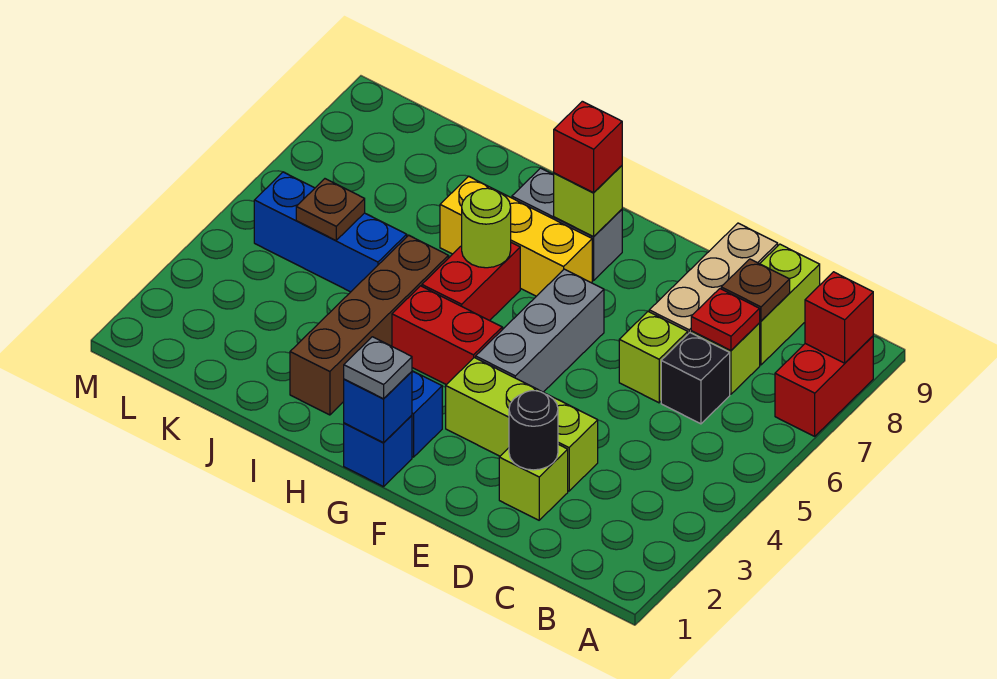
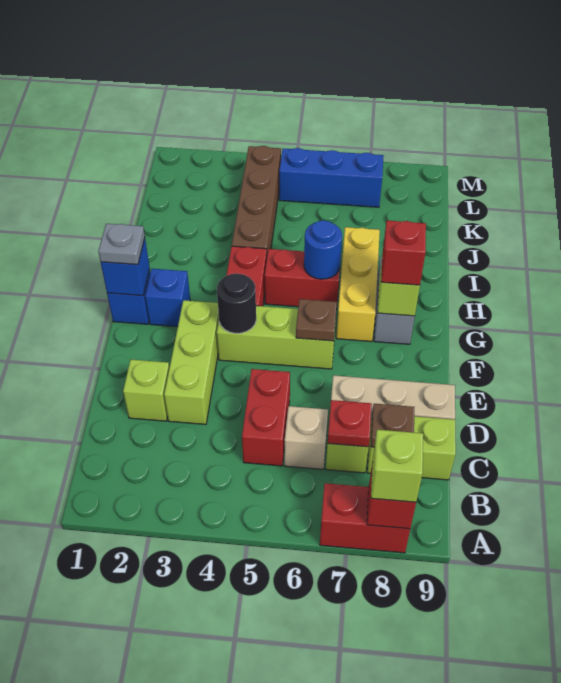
none -> red 1x2 brick [242,369,290,466]
black 1x1 brick [661,333,730,424] -> tan 1x1 brick [284,406,328,469]
black 1x1 round brick [509,391,558,470] -> black 1x1 round brick moved to [217,273,256,333]
lime 1x1 brick [619,311,688,403] -> lime 1x1 brick moved to [371,430,423,502]
grey 1x3 brick [476,269,604,392] -> lime 1x3 brick [217,306,336,369]
lime 1x1 round brick [462,188,511,268] -> blue 1x1 round brick [304,220,342,279]
brown 1x4 brick [290,235,448,415] -> brown 1x4 brick turned to [232,146,281,255]
blue 1x3 brick [254,172,407,292] -> blue 1x3 brick turned to [279,148,384,207]
brown 1x1 plate [296,179,365,241] -> brown 1x1 plate moved to [296,299,337,341]

